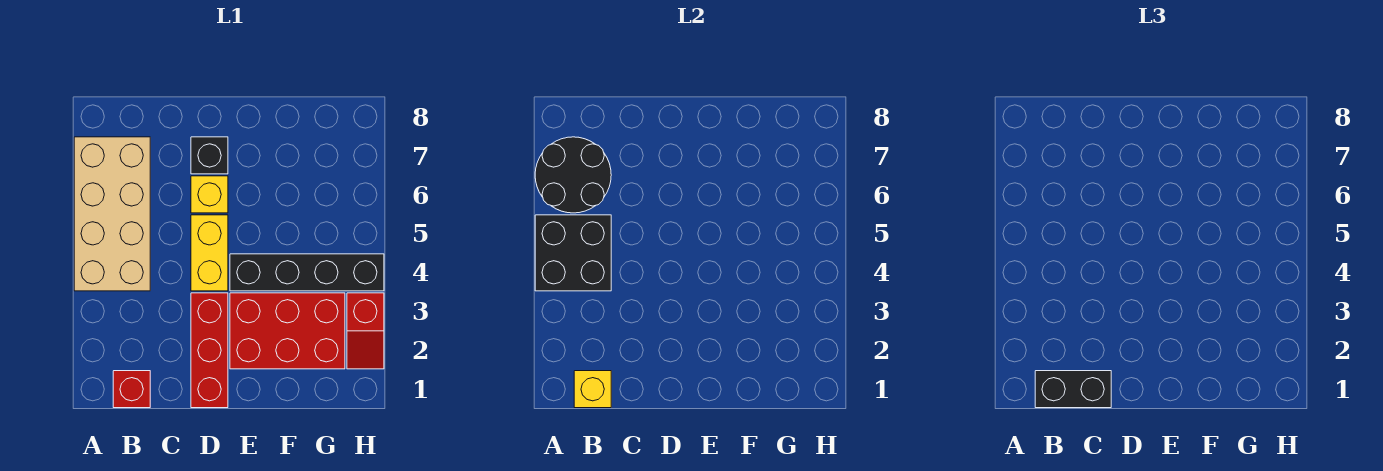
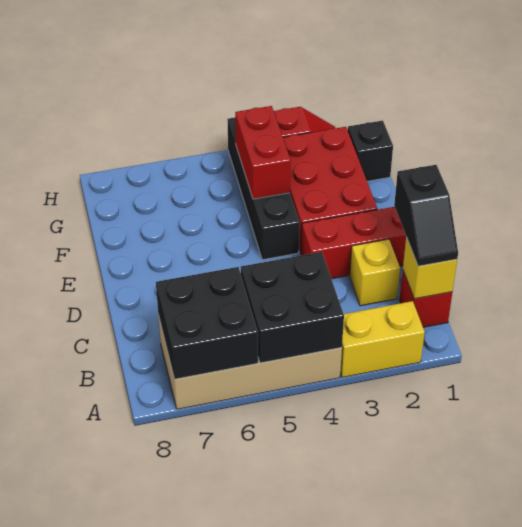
black 2x2 round brick [535,137,611,213] -> black 2x2 brick [156,267,258,379]
black 1x2 brick [1035,371,1111,408] -> black 1x2 slope [394,165,458,266]
yellow 1x2 brick [191,215,228,291] -> yellow 1x2 brick moved to [340,301,425,377]
yellow 1x1 brick [191,176,228,213] -> yellow 1x1 brick moved to [350,239,400,306]
black 1x1 brick [191,137,228,174] -> black 1x1 brick moved to [348,121,393,181]
none -> red 1x2 brick [235,106,291,199]

